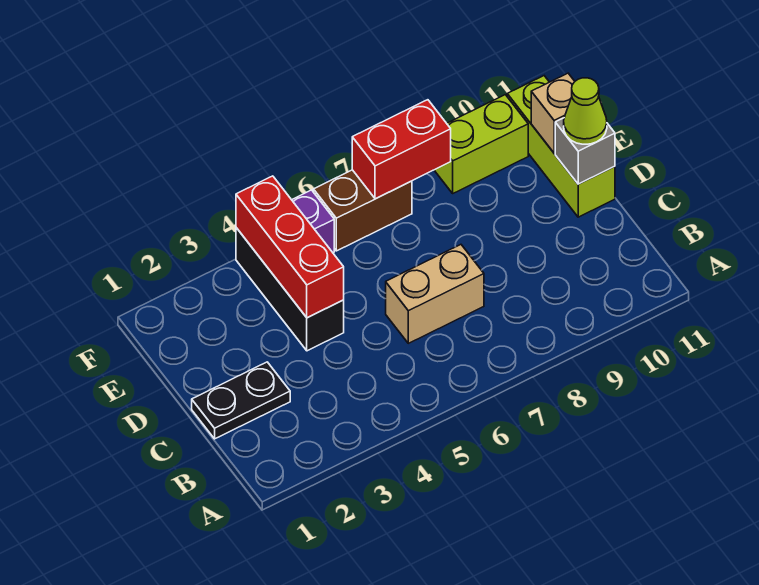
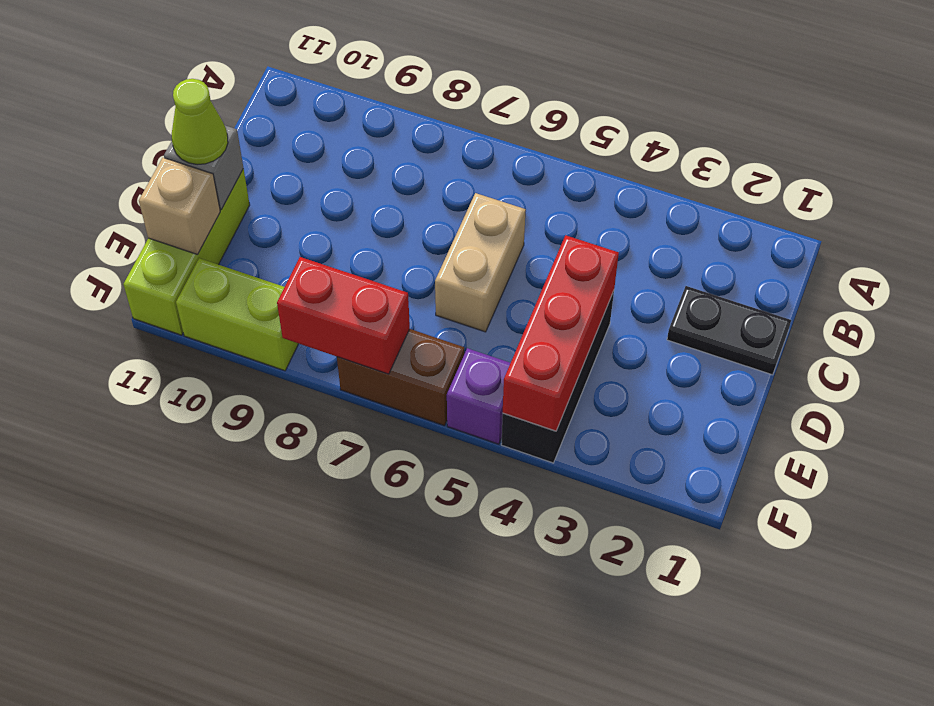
tan 1x2 brick [386,245,484,343] -> tan 1x2 brick turned to [435,193,526,332]

